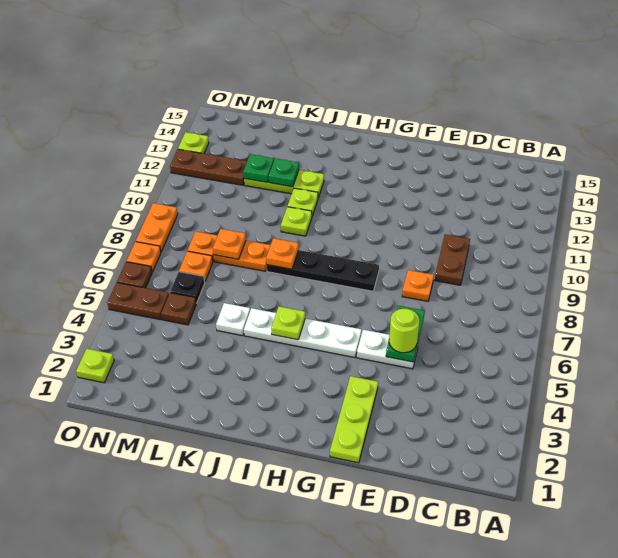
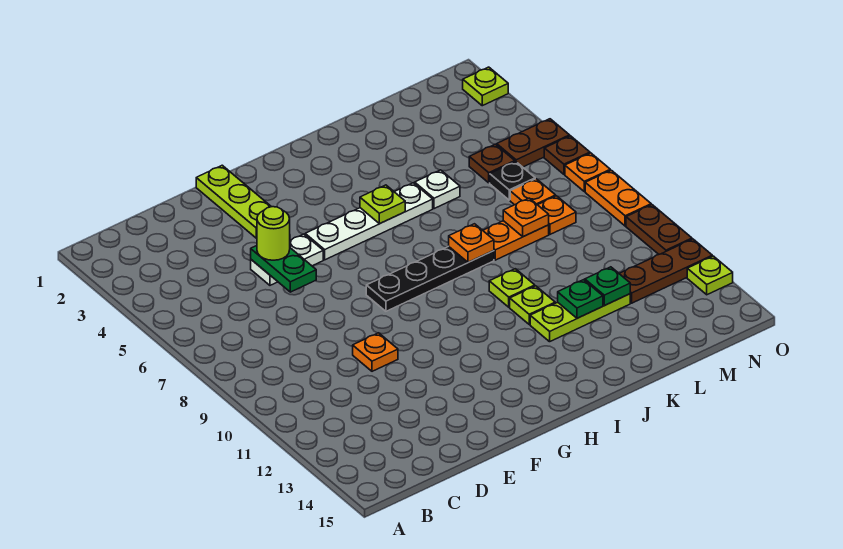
brown 1x2 plate [435,234,470,285] -> brown 1x2 plate moved to [626,205,692,254]
orange 1x1 plate [402,270,434,301] -> orange 1x1 plate moved to [353,333,398,371]

